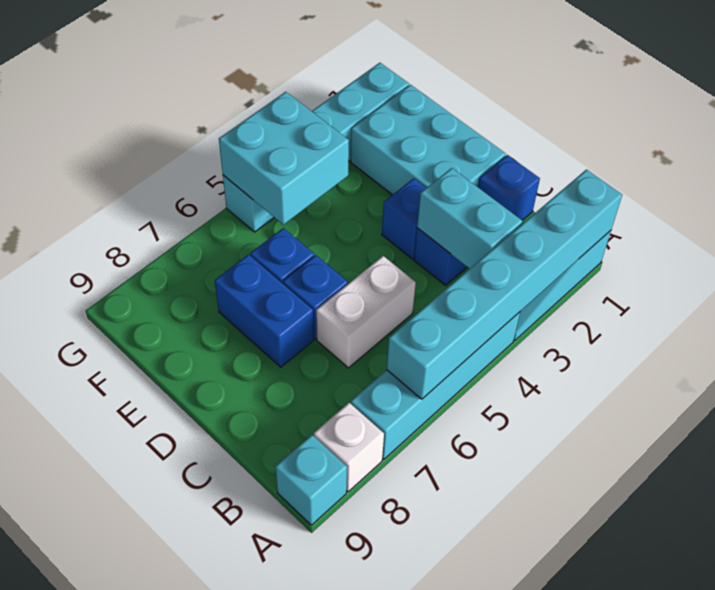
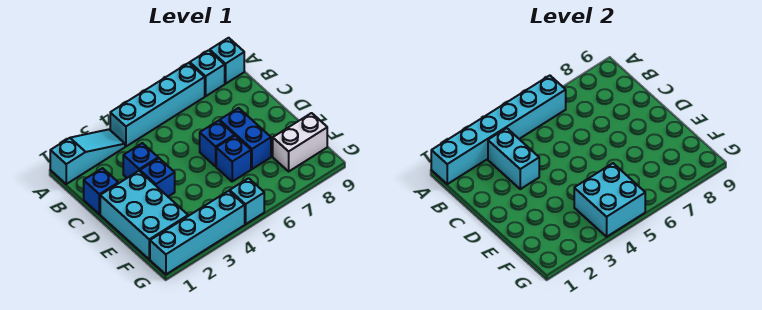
white 1x1 brick [314,403,384,492] -> cyan 1x1 brick [190,50,225,96]
white 1x2 brick [316,256,416,368] -> white 1x2 brick moved to [273,113,327,171]

